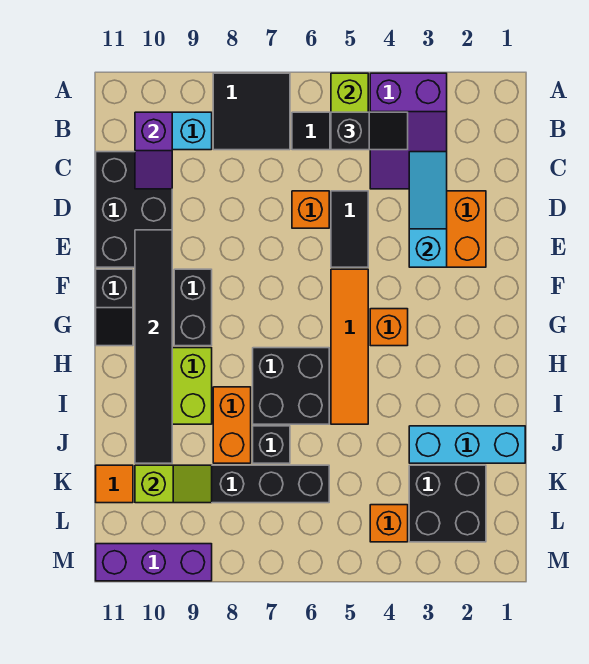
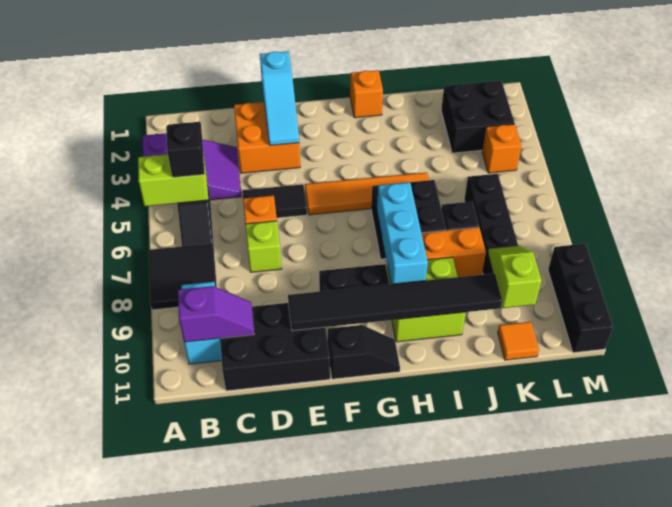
cyan 1x3 slope [409,152,447,267] -> cyan 1x3 slope turned to [260,51,299,146]
none -> lime 1x1 brick [245,221,282,272]
orange 1x1 brick [370,309,408,346] -> orange 1x1 brick moved to [350,70,383,118]
cyan 1x3 brick [409,426,525,463] -> cyan 1x3 brick moved to [377,182,428,284]
purple 1x3 brick [96,544,212,581] -> black 1x3 brick [548,244,613,353]

